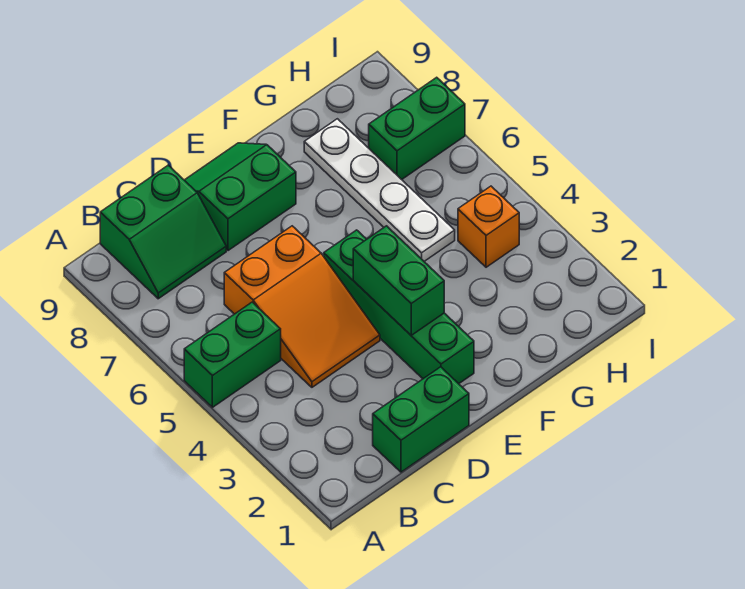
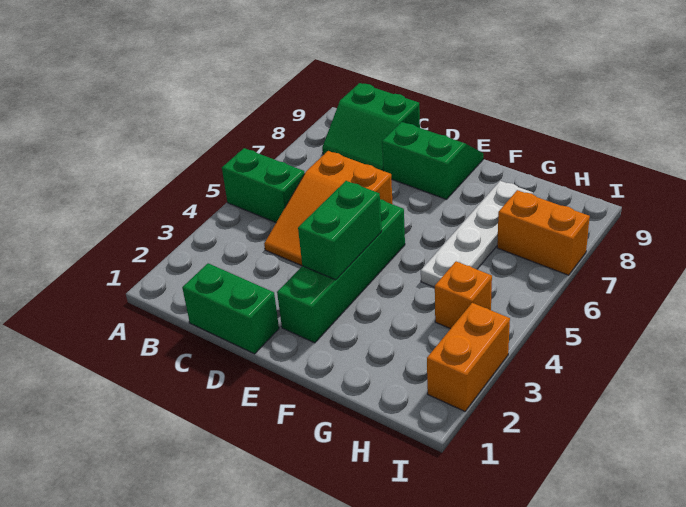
green 1x2 brick [369,77,465,180] -> orange 1x2 brick [497,190,590,275]
none -> orange 1x2 brick [427,303,510,411]

